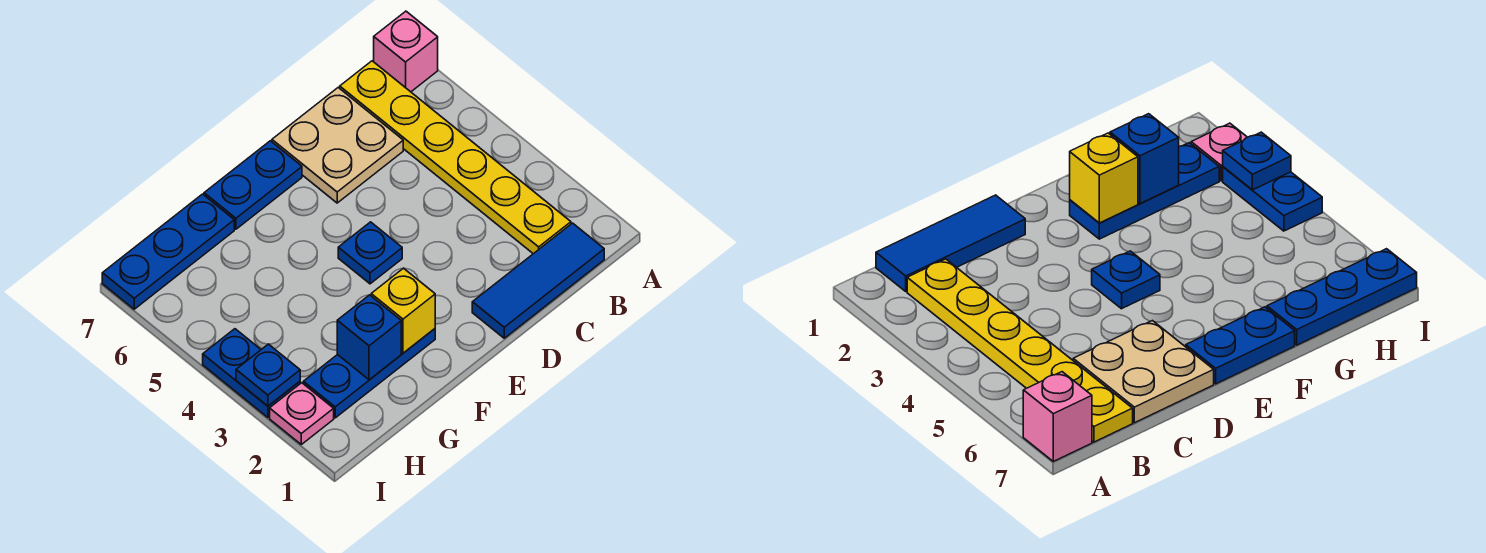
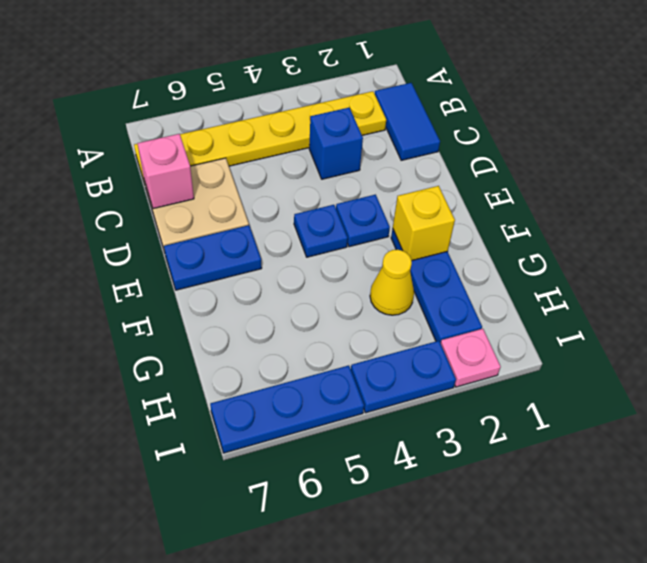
pink 1x1 brick [374,11,438,92] -> pink 1x1 brick moved to [137,134,194,209]
blue 1x3 tile [472,223,604,338] -> blue 1x2 tile [375,83,440,160]
blue 1x2 plate [204,141,302,229] -> blue 1x2 plate turned to [164,225,262,290]
blue 1x1 brick [337,295,401,380] -> blue 1x1 brick moved to [309,108,363,179]
none -> yellow 1x1 cone [370,250,414,315]
blue 1x3 plate [102,194,234,309] -> blue 1x3 plate turned to [210,365,364,453]
blue 1x1 plate [236,344,300,406] -> blue 1x1 plate moved to [336,195,390,247]

